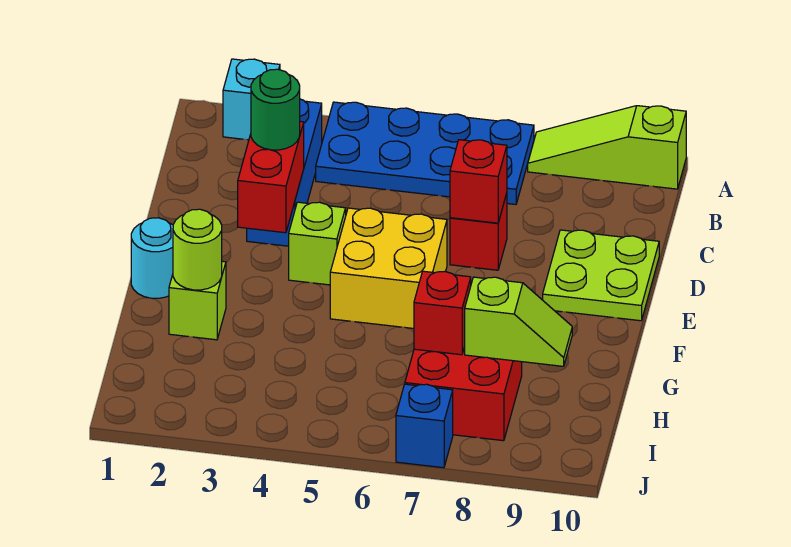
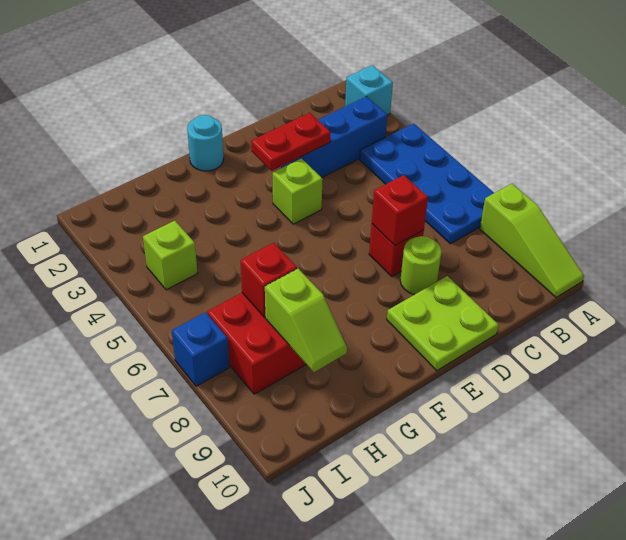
lime 1x3 slope [528,106,686,189] -> lime 1x3 slope turned to [480,184,584,297]
red 1x2 brick [238,121,304,233] -> red 1x2 plate [251,113,331,171]
green 1x1 round brick [251,69,300,150] -> none
yellow 2x2 brick [330,208,447,328] -> none
lime 1x1 brick [169,261,226,340] -> lime 1x1 brick moved to [143,221,198,290]
lime 1x1 round brick [173,209,222,290] -> lime 1x1 round brick moved to [400,236,442,295]

